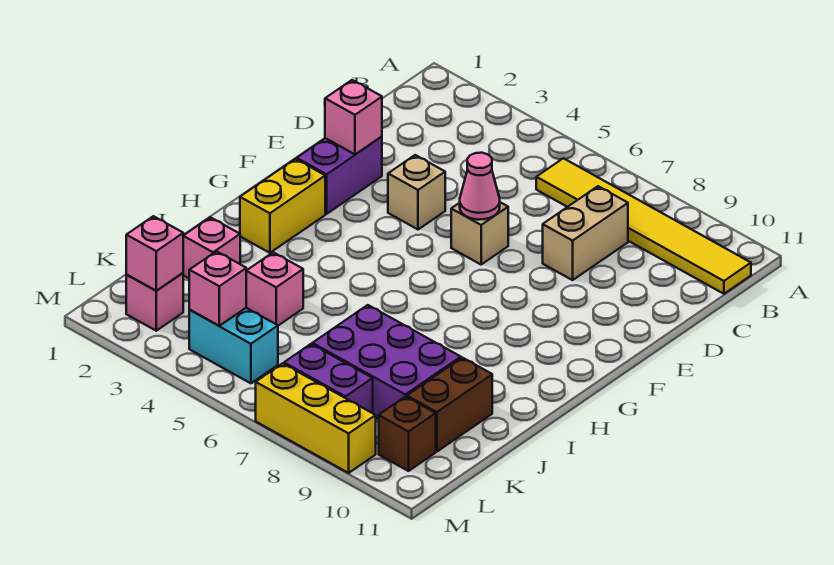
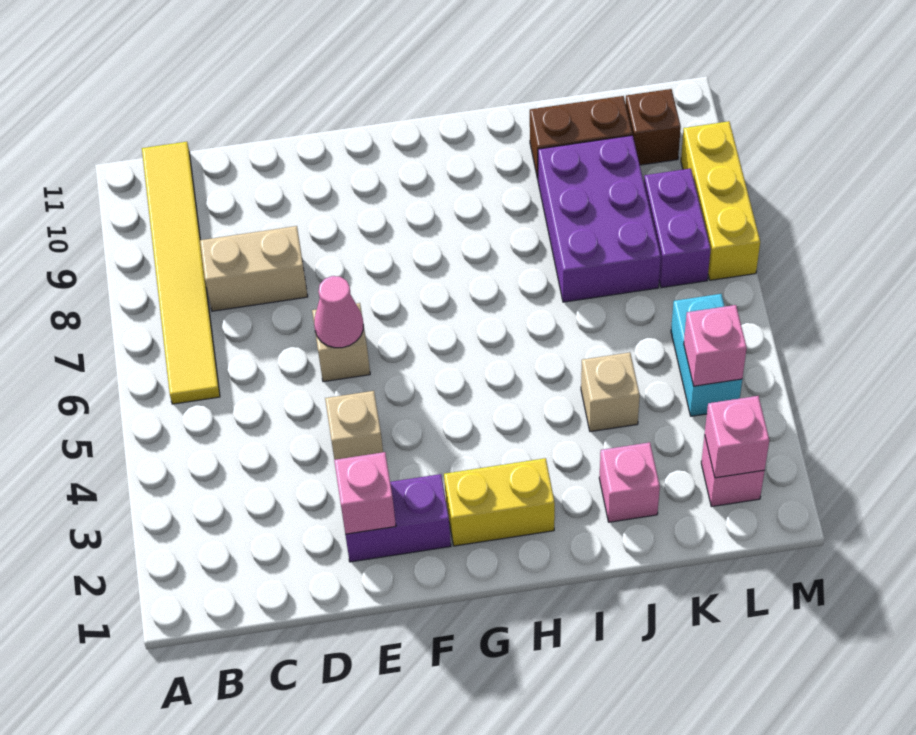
pink 1x1 brick [246,252,303,326] -> tan 1x1 brick [581,352,640,432]

